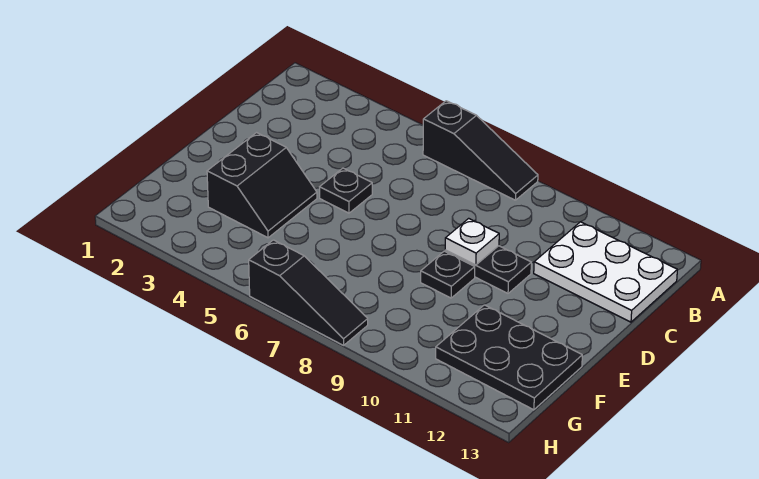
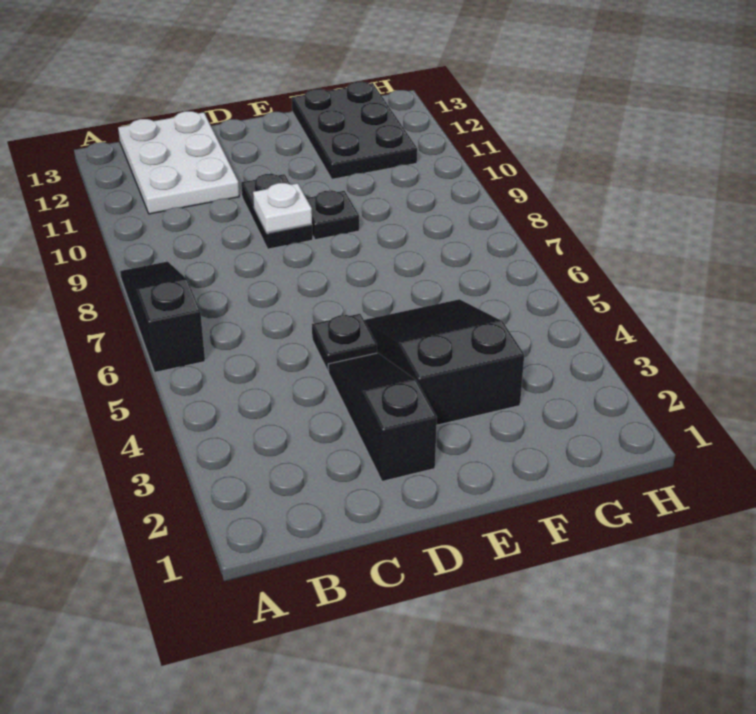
black 2x2 slope [207,133,317,238] -> black 2x3 slope [364,299,524,425]
black 1x3 slope [249,240,368,345] -> black 1x3 slope moved to [328,353,437,481]

